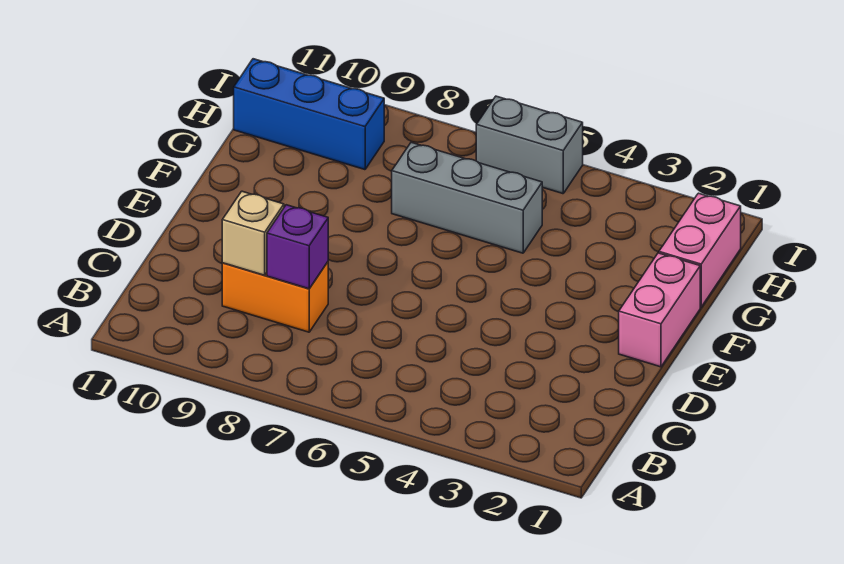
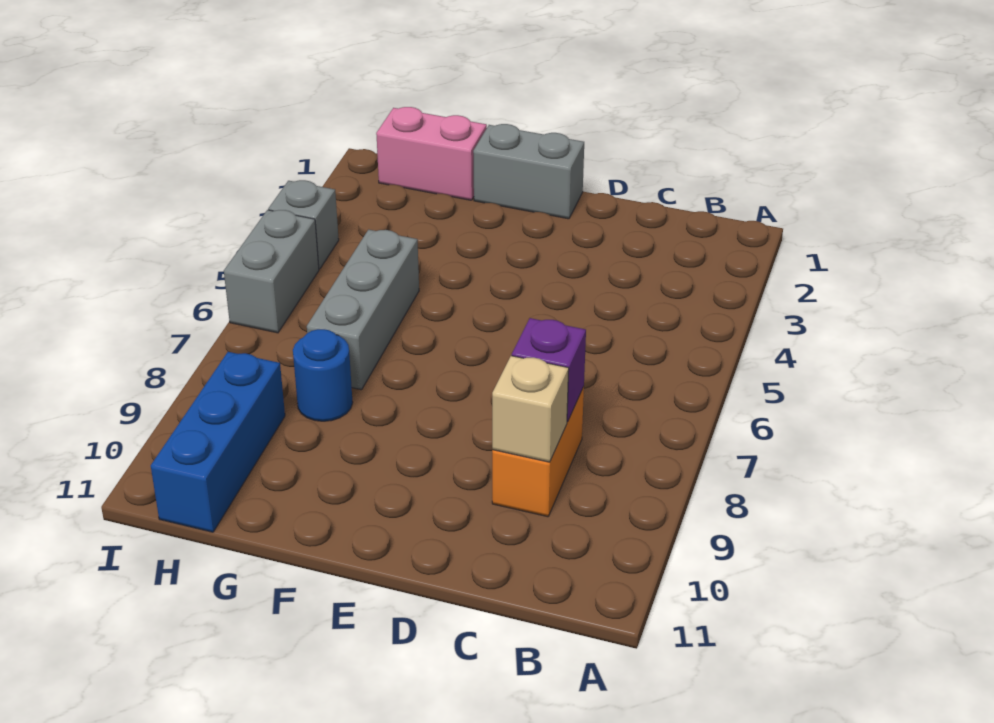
pink 1x2 brick [619,253,700,367] -> grey 1x2 brick [473,124,584,219]
none -> blue 1x1 round brick [293,329,353,421]
none -> grey 1x1 brick [268,180,339,269]

